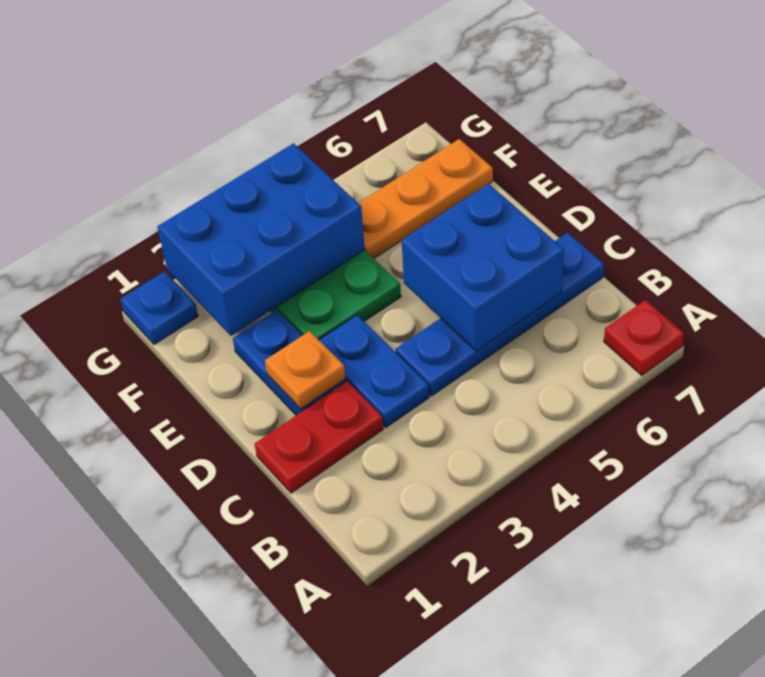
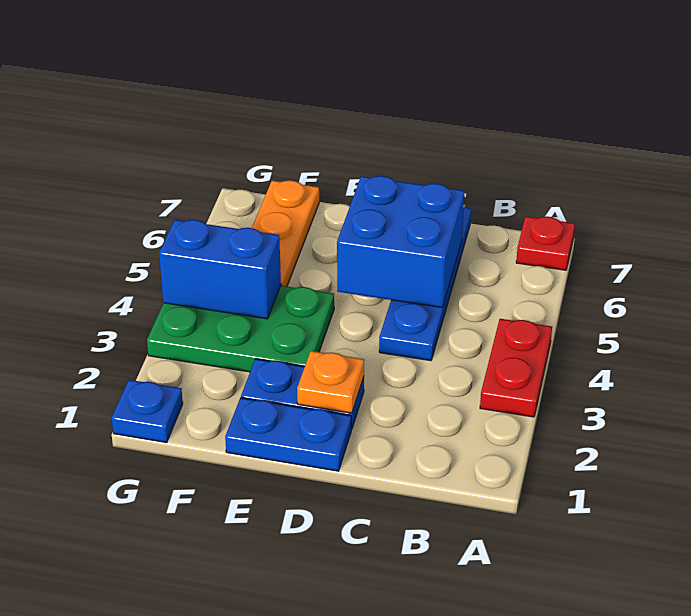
red 1x2 plate [255,381,383,493] -> red 1x2 plate moved to [480,319,552,417]
blue 1x2 plate [319,315,429,428] -> blue 1x2 plate moved to [225,398,351,471]
blue 2x3 brick [157,143,365,336] -> blue 1x2 brick [159,220,281,319]

